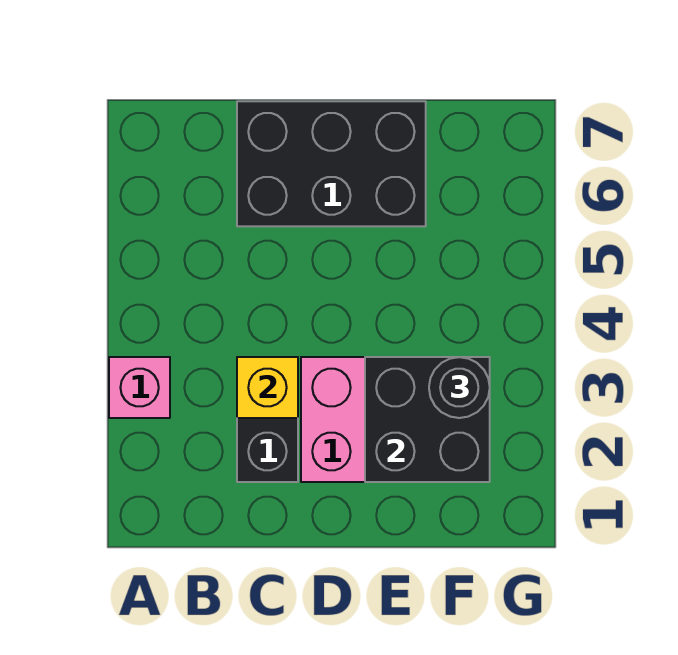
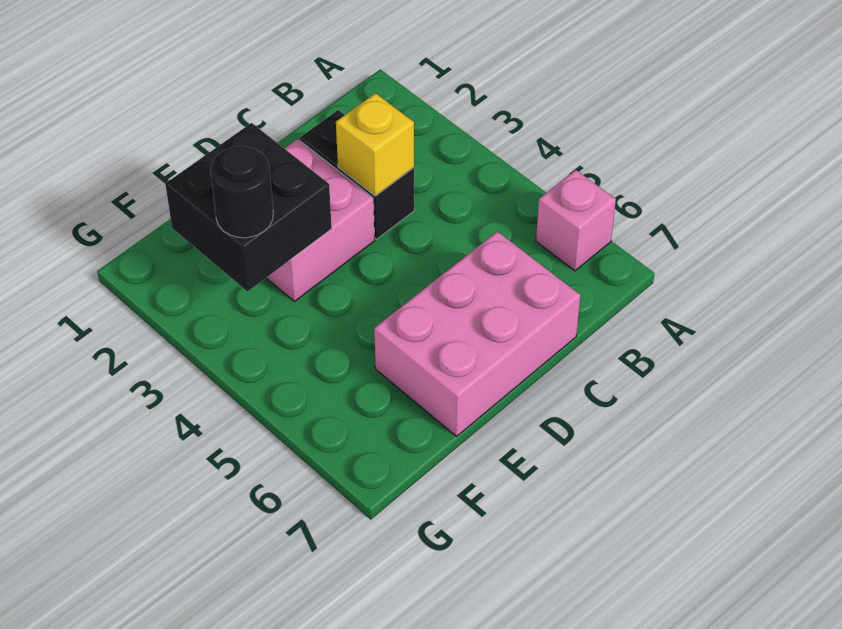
pink 1x1 brick [109,357,170,418] -> pink 1x1 brick moved to [536,170,616,271]
black 2x3 brick [237,101,426,226] -> pink 2x3 brick [374,232,580,436]

